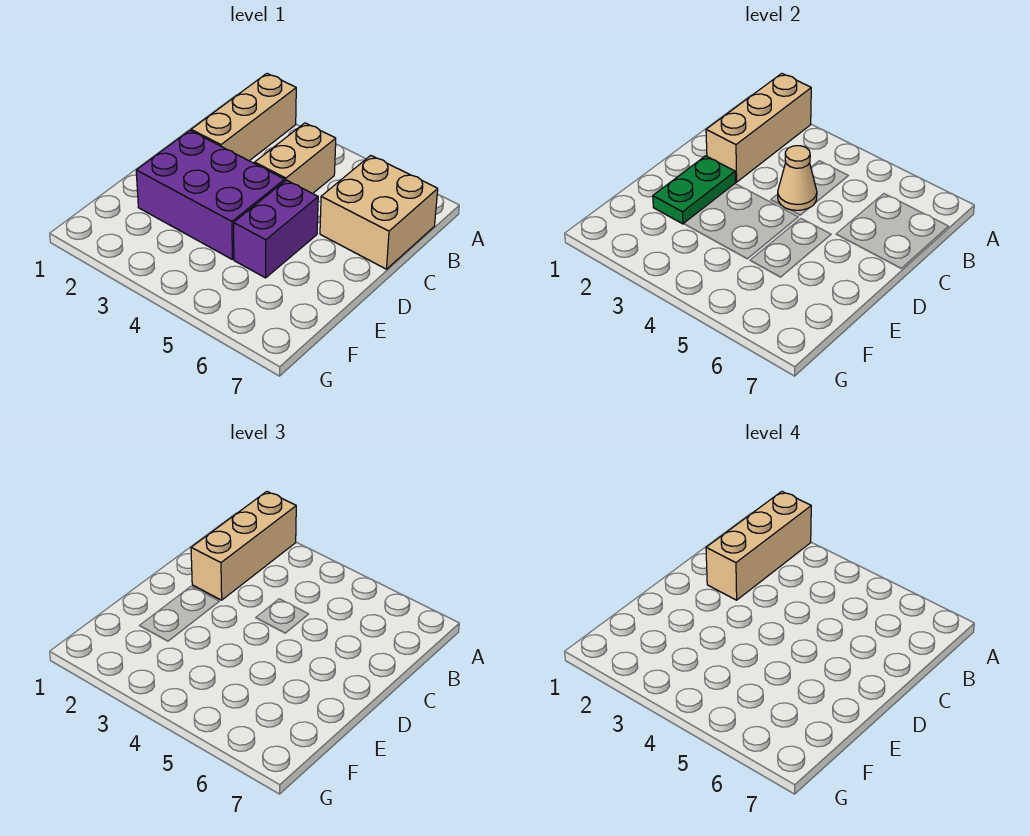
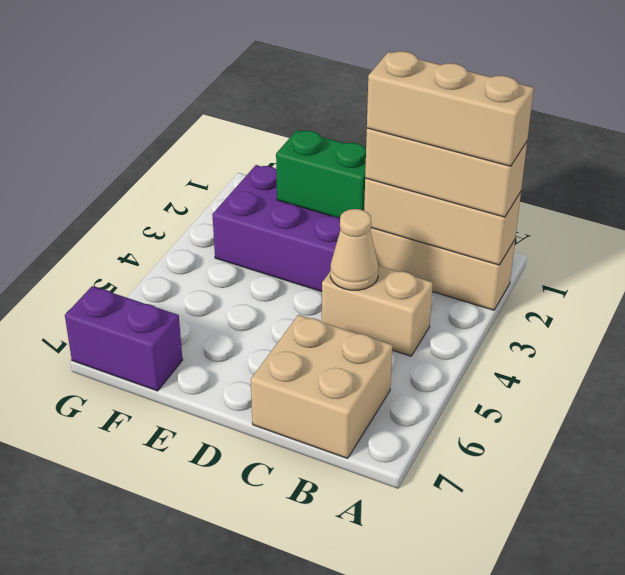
purple 2x3 brick [136,131,285,259] -> purple 2x3 brick turned to [212,165,340,292]
green 1x2 plate [653,156,735,224] -> green 1x2 brick [276,130,366,218]
purple 1x2 brick [234,180,318,278] -> purple 1x2 brick moved to [65,286,183,391]

